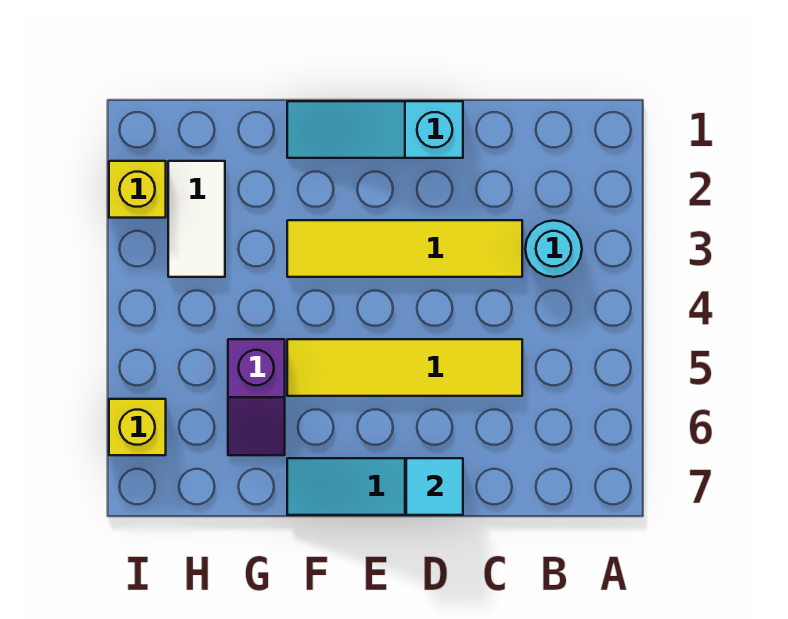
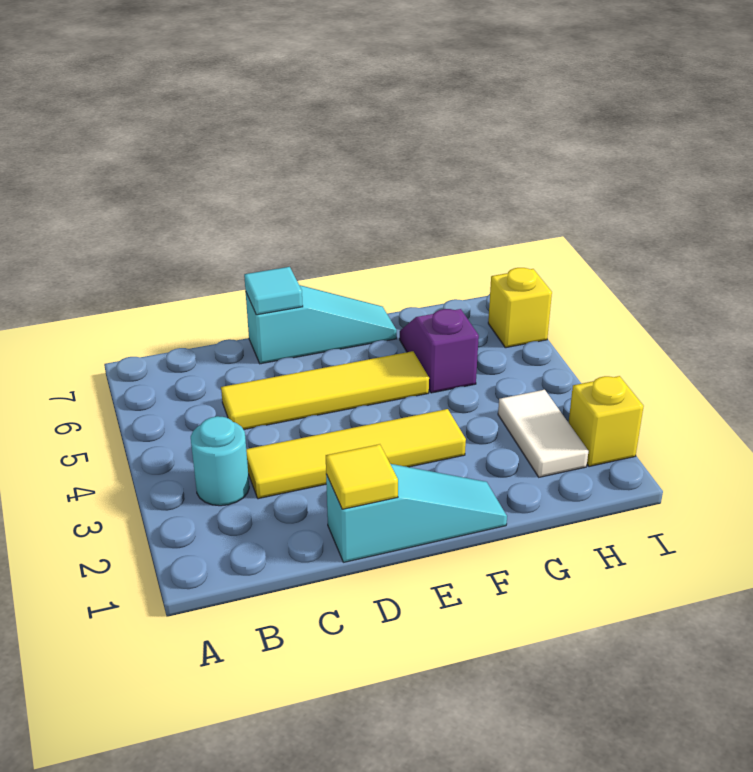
none -> yellow 1x1 tile [326,444,398,509]

